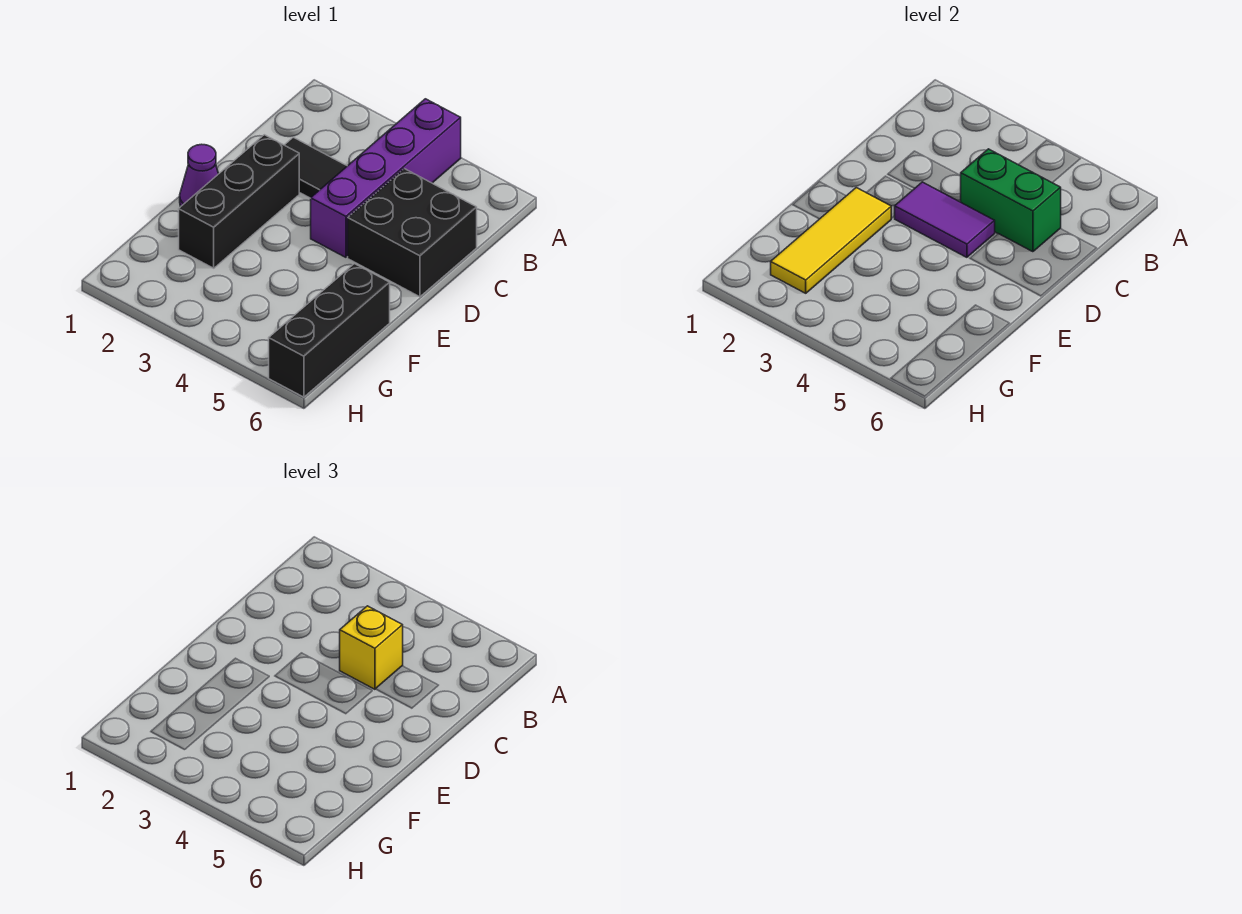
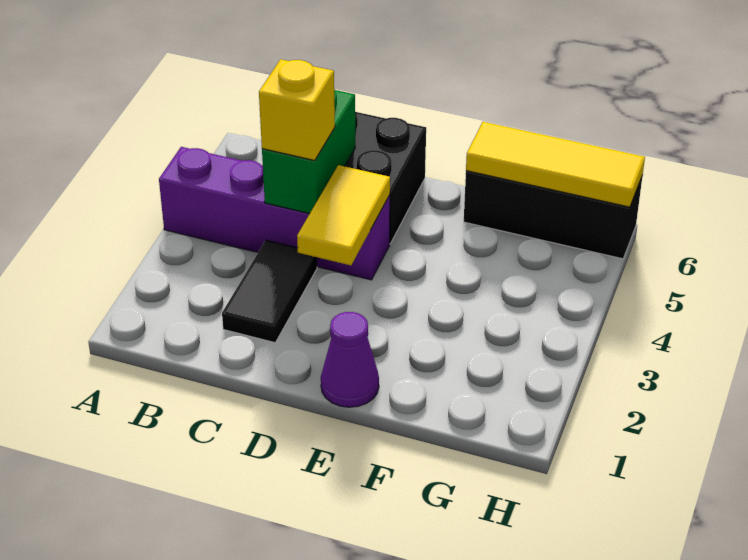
black 1x3 brick [179,135,299,268] -> none
purple 1x2 tile [895,182,995,257] -> yellow 1x2 tile [297,165,390,265]
yellow 1x3 tile [771,188,891,293] -> yellow 1x3 tile moved to [466,122,645,207]

